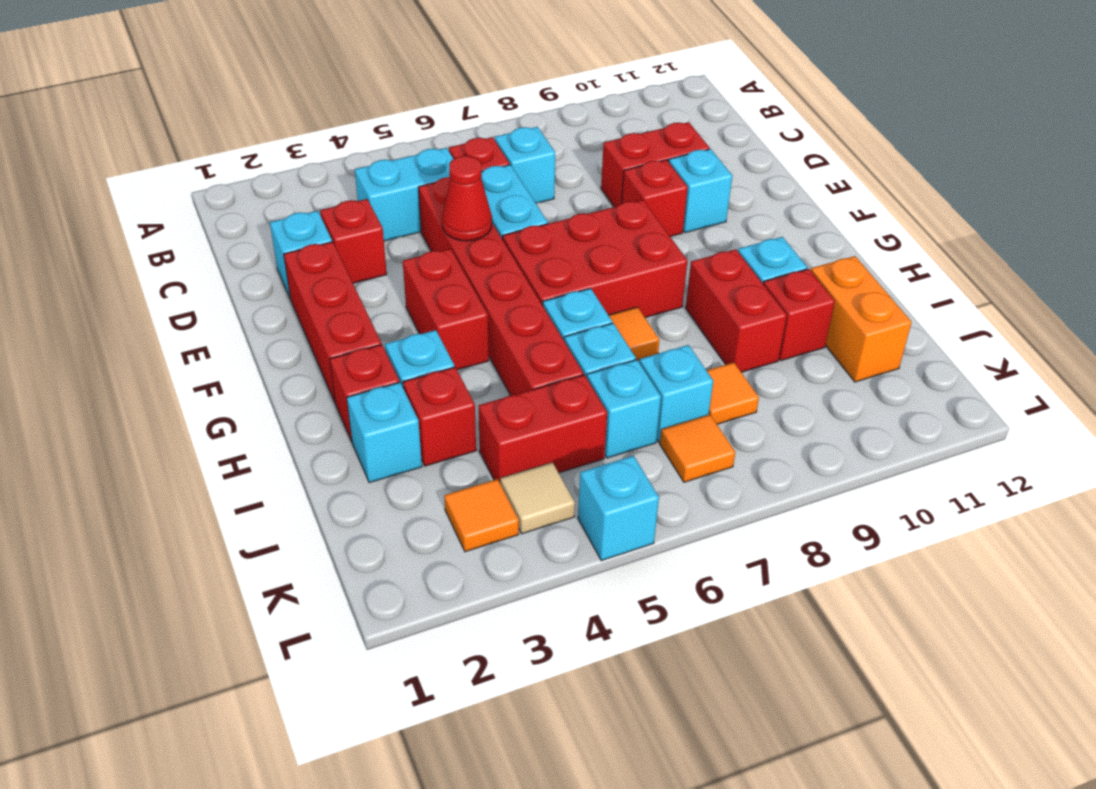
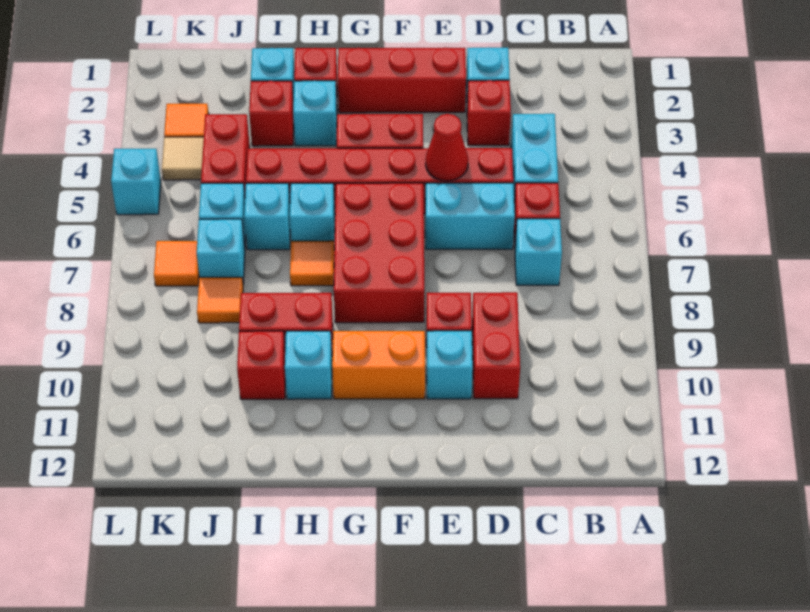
orange 1x2 brick [811,256,912,382] -> orange 1x2 brick moved to [332,331,425,399]

